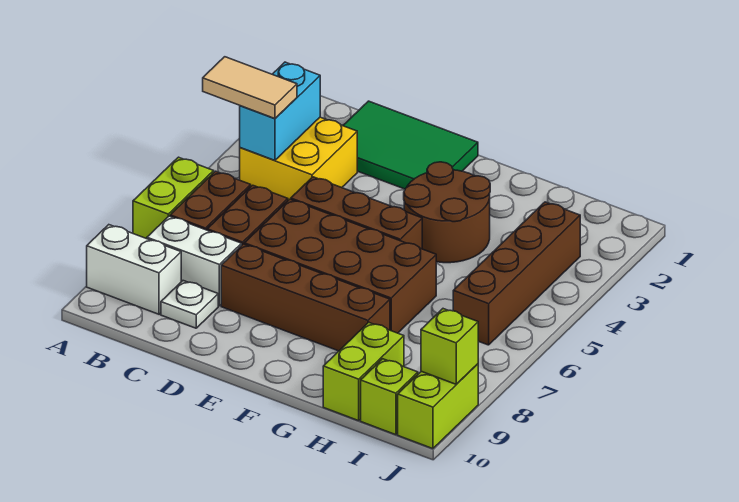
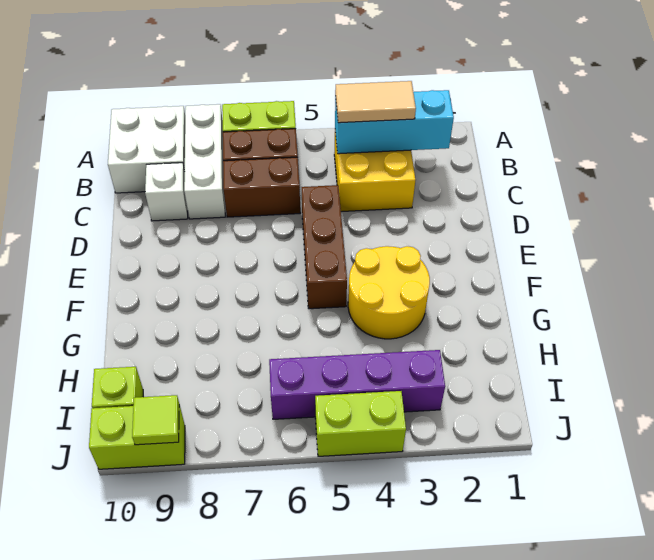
tan 1x2 tile [203,57,297,119] -> tan 1x2 tile turned to [335,81,416,123]
white 1x2 brick [87,225,181,314] -> white 2x2 brick [108,106,185,193]
cyan 1x2 brick [240,62,320,161] -> cyan 1x3 brick [335,90,454,154]
white 1x2 brick [147,216,242,306] -> white 1x3 brick [184,104,225,219]
green 2x3 tile [343,101,478,189] -> none
white 1x1 plate [161,281,218,328] -> white 1x1 brick [145,163,188,221]
brown 2x4 brick [244,199,436,333] -> none
brown 1x4 brick [221,244,390,351] -> none
brown 2x2 round brick [404,162,490,263] -> yellow 2x2 round brick [348,246,430,339]
lime 1x2 brick [323,322,404,421] -> lime 1x2 brick moved to [315,391,406,456]
brown 1x4 brick [453,202,580,345] -> purple 1x4 brick [269,350,445,419]
lime 1x1 brick [421,309,478,384] -> lime 1x1 tile [132,395,179,445]

